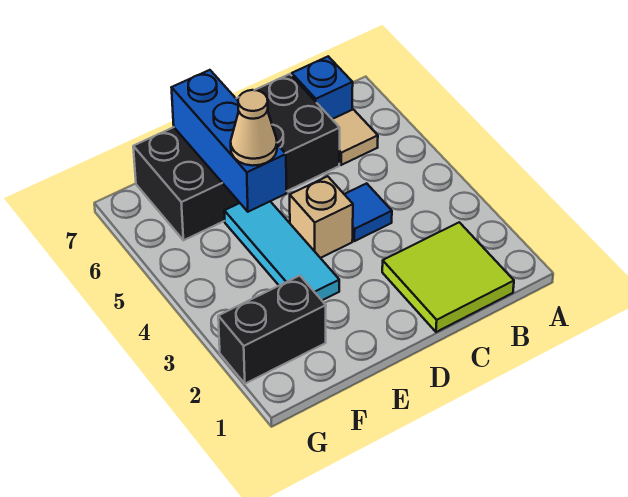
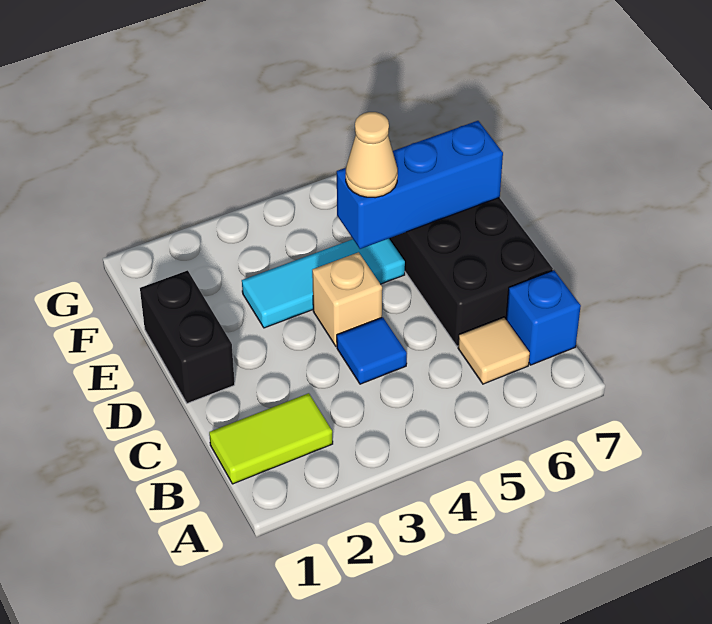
lime 2x2 tile [382,222,514,332] -> lime 1x2 tile [209,393,333,484]
black 1x2 brick [218,276,326,384] -> black 1x2 brick moved to [140,270,235,403]

